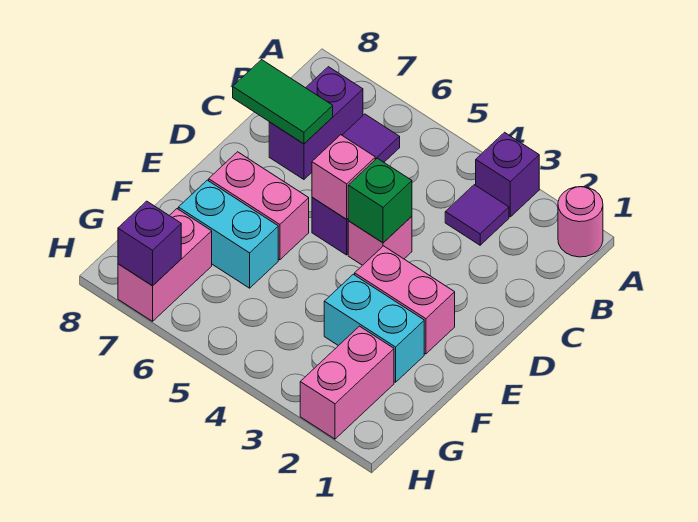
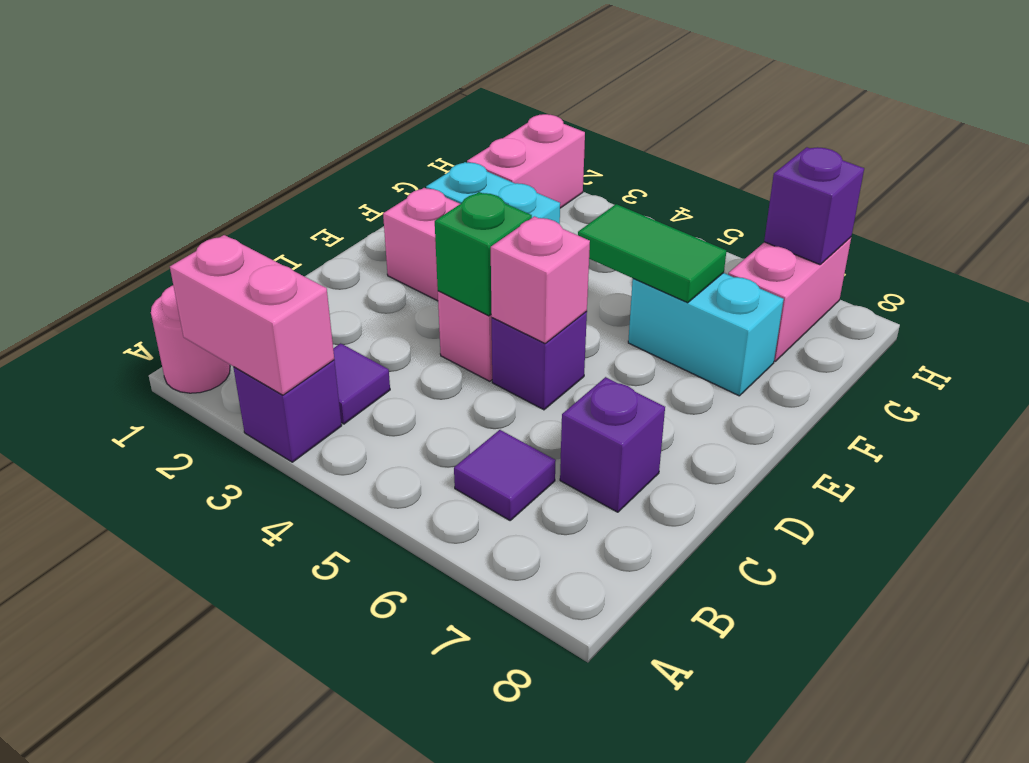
purple 1x2 brick [269,67,363,179] -> purple 1x1 brick [560,377,665,512]
green 1x2 tile [233,60,333,144] -> green 1x2 tile moved to [578,204,726,303]
pink 1x2 brick [209,152,309,260] -> pink 1x2 brick moved to [170,235,334,395]

